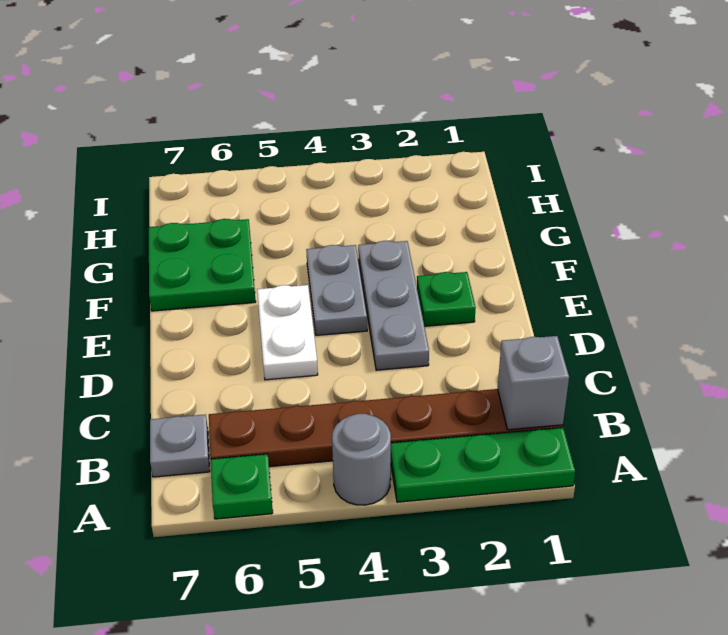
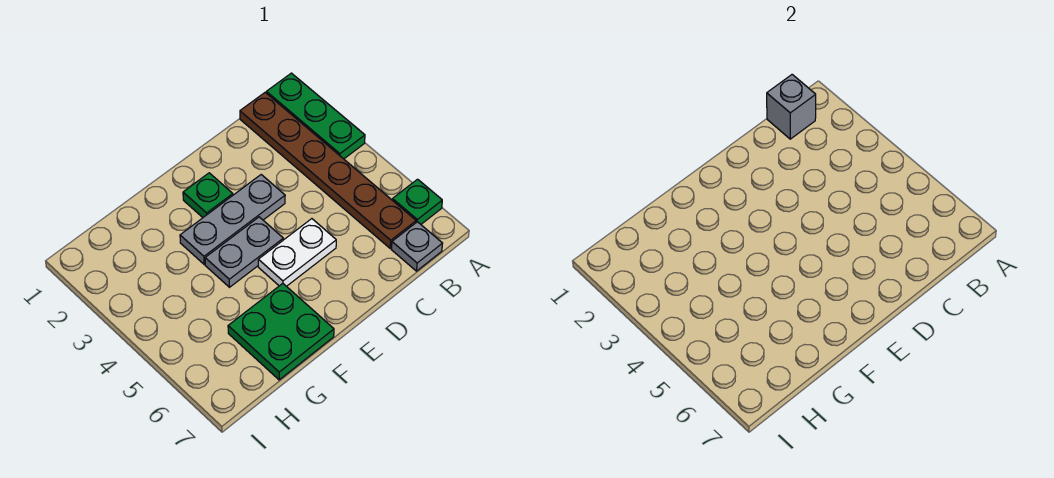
grey 1x1 round brick [332,414,391,505] -> none

